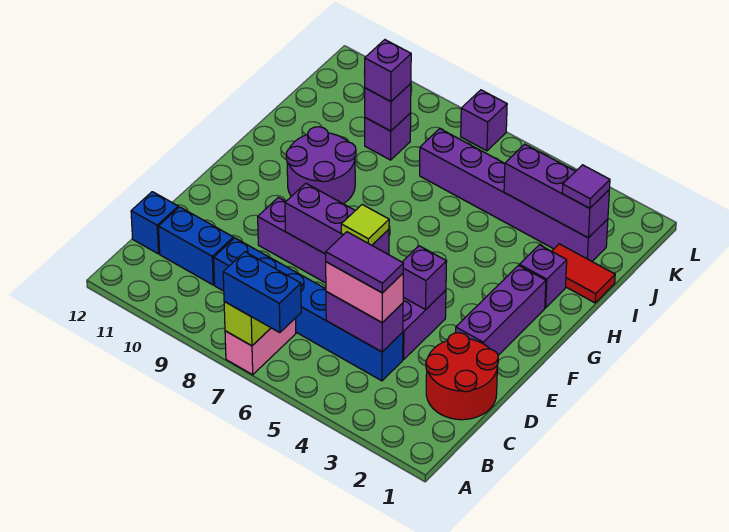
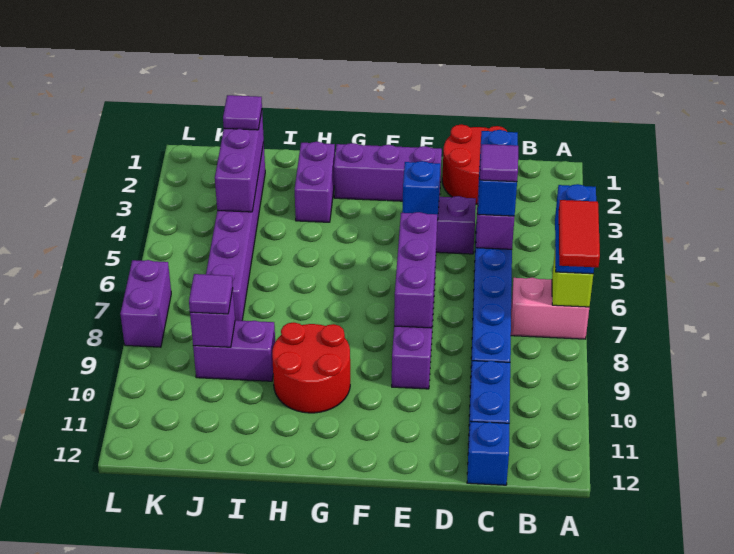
pink 1x2 brick [326,262,403,323] -> blue 1x2 brick [478,130,518,216]
purple 1x2 tile [326,232,404,293] -> purple 1x1 tile [480,144,518,182]
purple 1x1 brick [403,246,447,310] -> blue 1x1 brick [402,161,440,220]
lime 1x1 tile [341,205,389,245] -> none
purple 2x2 round brick [286,127,356,204] -> red 2x2 round brick [272,322,350,413]
purple 1x1 brick [519,245,567,308] -> purple 1x2 brick [295,142,335,222]
red 1x2 tile [552,244,615,303] -> red 1x2 tile moved to [559,200,600,267]
purple 1x1 brick [365,113,411,160] -> purple 1x2 brick [193,320,275,381]
purple 1x1 brick [364,40,411,102] -> purple 1x1 tile [189,274,233,314]
purple 1x1 brick [461,90,507,151] -> purple 1x2 brick [120,260,171,347]

